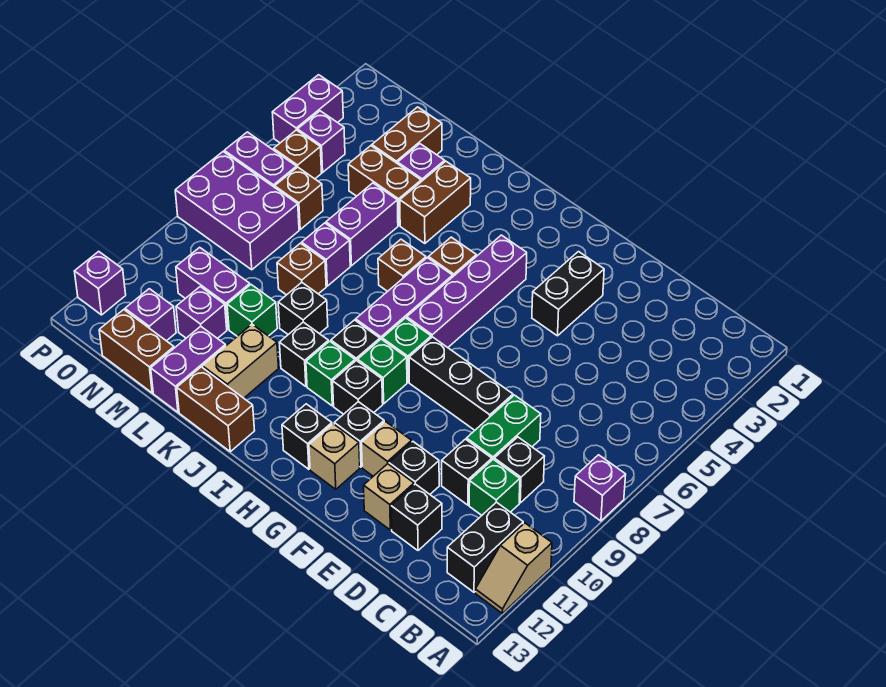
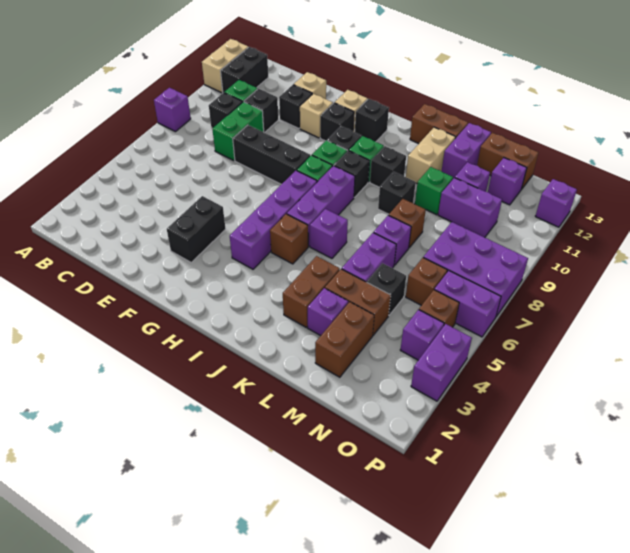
tan 1x2 slope [475,523,552,613] -> tan 1x2 brick [202,39,248,93]
black 1x1 brick [391,484,442,550] -> black 1x1 brick moved to [367,263,406,315]
brown 1x1 brick [378,239,426,291] -> purple 1x1 brick [310,209,348,258]

